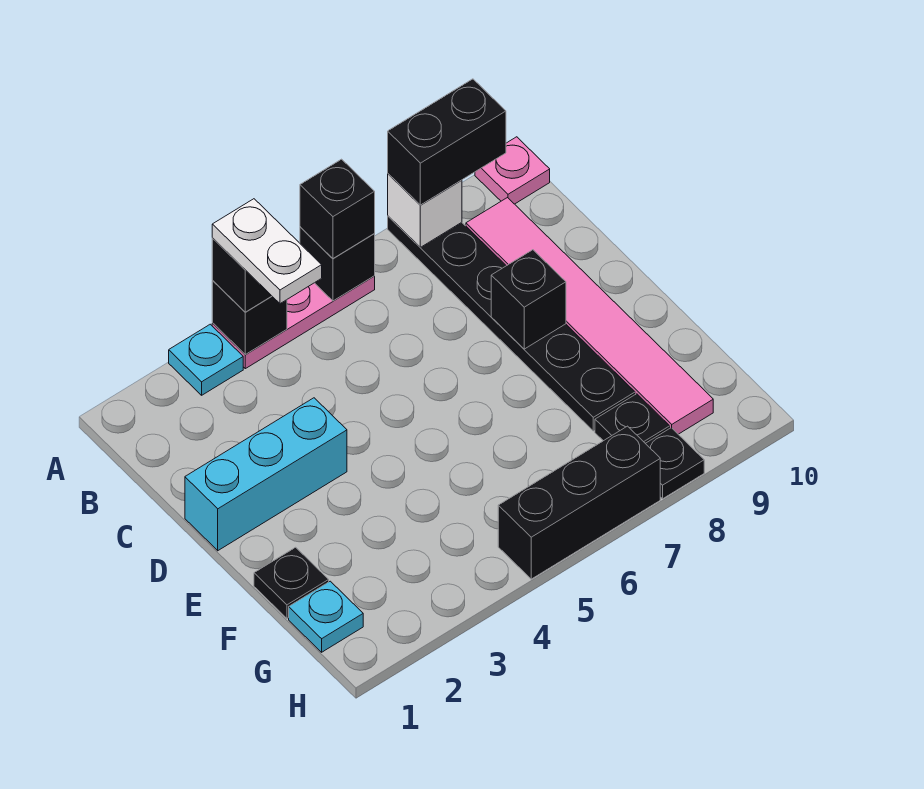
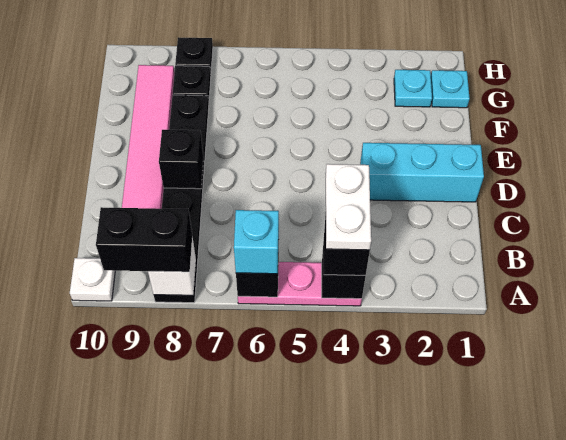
cyan 1x1 plate [169,324,243,395] -> cyan 1x1 plate moved to [394,70,432,107]
black 1x1 brick [300,159,375,258] -> cyan 1x1 brick [234,210,279,274]
pink 1x1 plate [475,137,550,204] -> white 1x1 plate [70,258,115,301]
black 1x1 plate [254,547,329,618] -> none
black 1x3 brick [498,426,660,579] -> none

